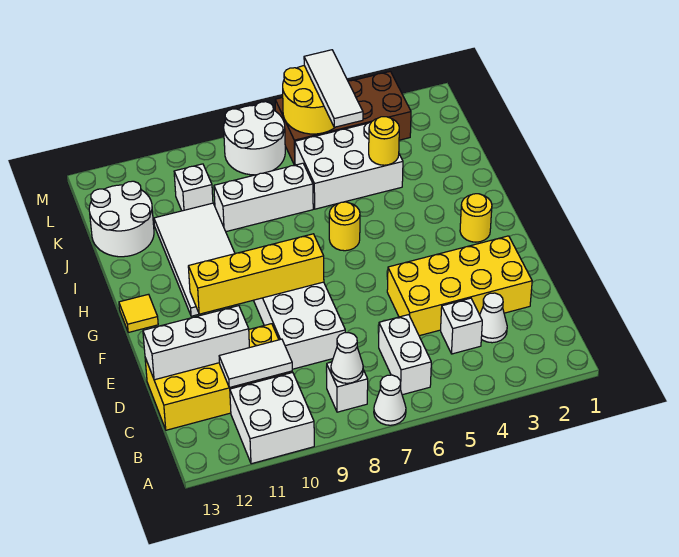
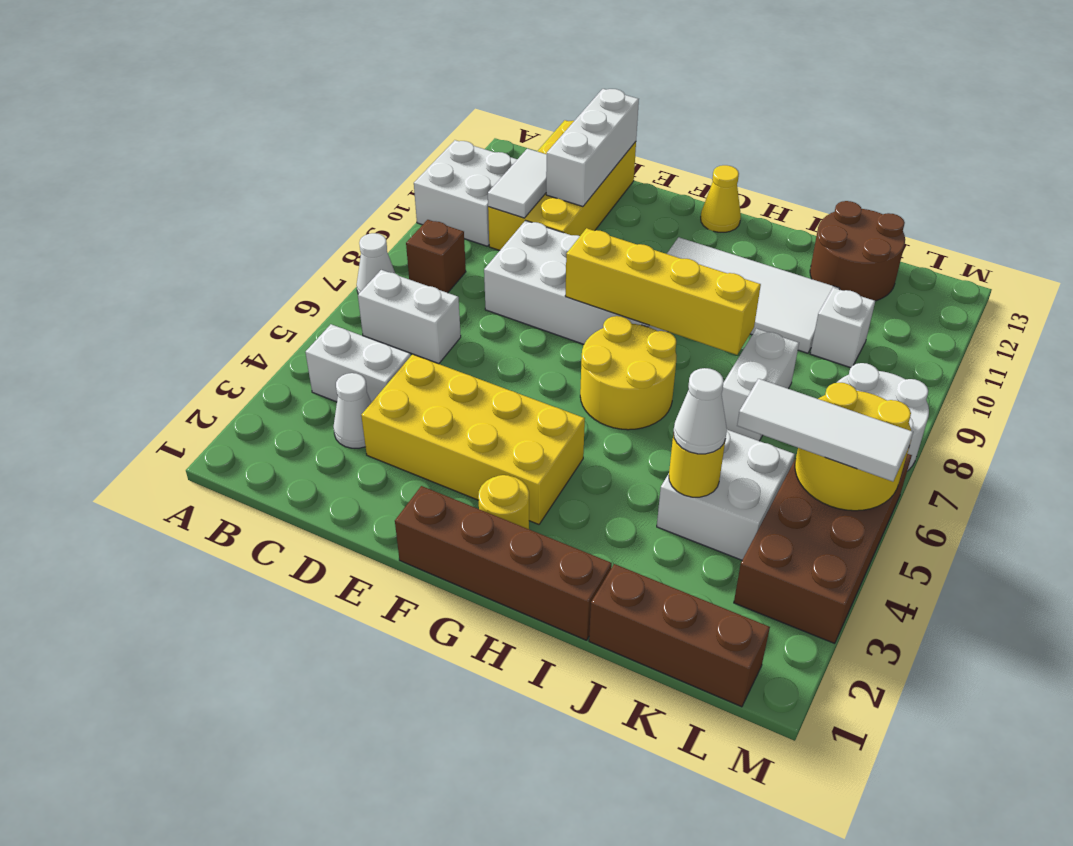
white 1x1 brick [327,362,368,412] -> brown 1x1 brick [406,220,466,293]
white 1x1 cone [331,333,363,383] -> white 1x1 cone moved to [673,368,727,454]
white 1x1 brick [441,298,482,354] -> white 1x2 brick [305,324,411,403]
yellow 2x4 brick [387,236,532,336] -> yellow 2x4 brick turned to [361,354,585,524]
none -> brown 1x4 brick [395,486,612,640]
yellow 1x4 brick [188,234,324,314] -> yellow 1x4 brick turned to [565,228,761,355]
yellow 1x1 tile [119,294,158,332] -> yellow 1x1 cone [701,165,741,232]
yellow 1x1 round brick [329,202,360,251] -> yellow 2x2 round brick [580,316,676,430]
none -> brown 1x3 brick [589,564,770,707]
white 2x3 brick [295,122,403,209] -> white 2x2 brick [657,430,795,560]
white 1x3 brick [214,163,313,232] -> white 1x2 brick [721,329,799,441]
white 2x2 round brick [89,181,154,257] -> brown 2x2 round brick [810,201,905,301]

